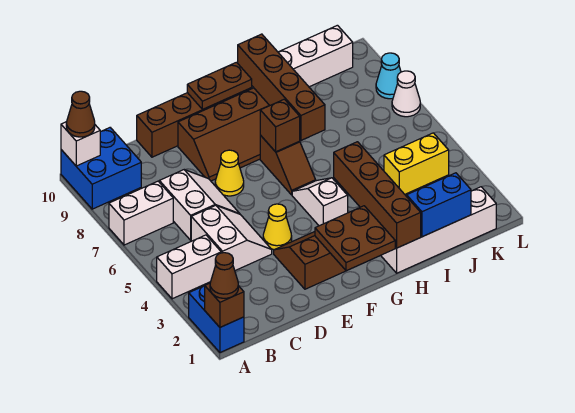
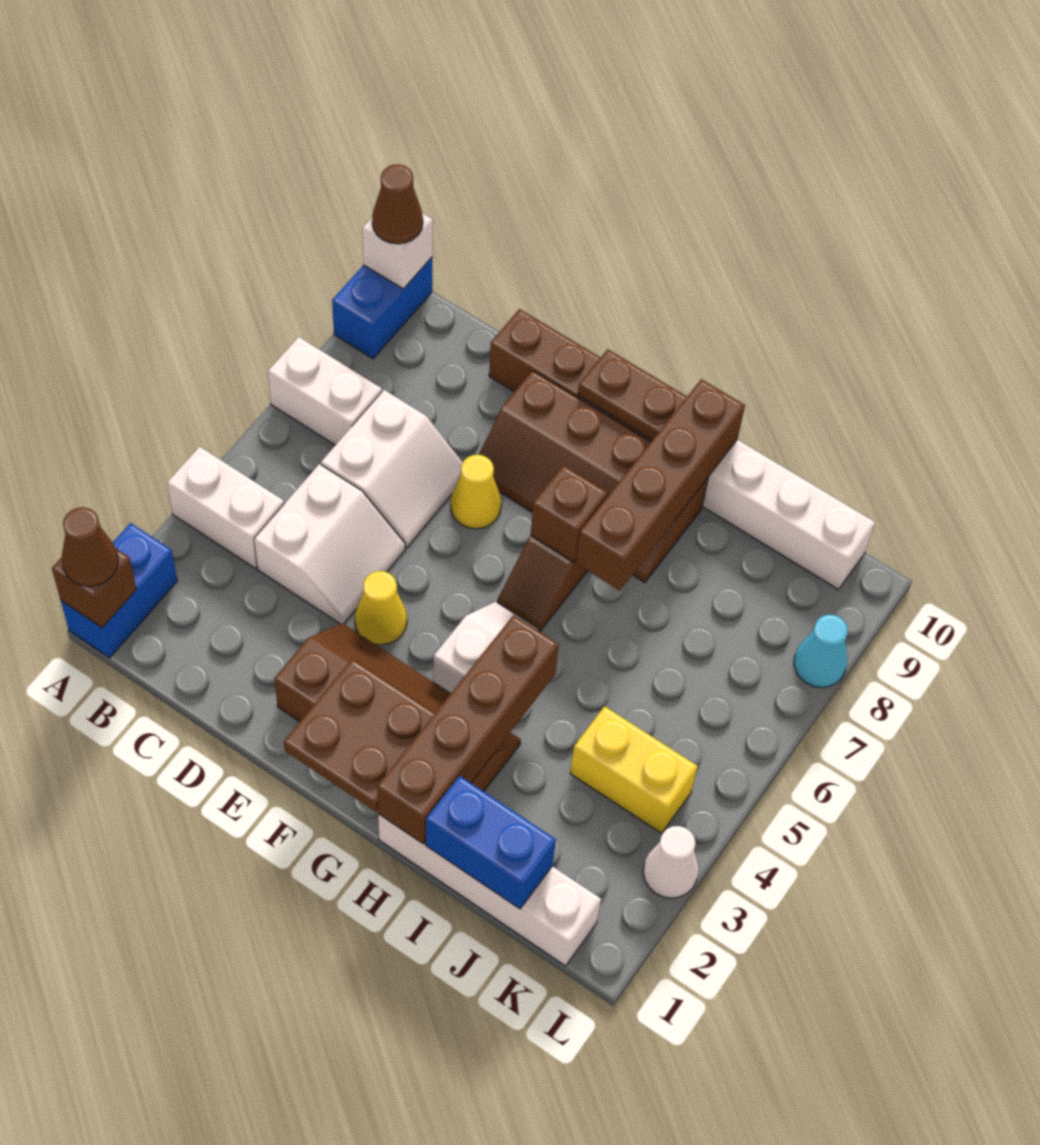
blue 2x2 brick [61,128,141,209] -> blue 1x2 brick [332,257,432,359]
white 1x1 cone [392,71,420,117] -> white 1x1 cone moved to [643,826,699,898]

